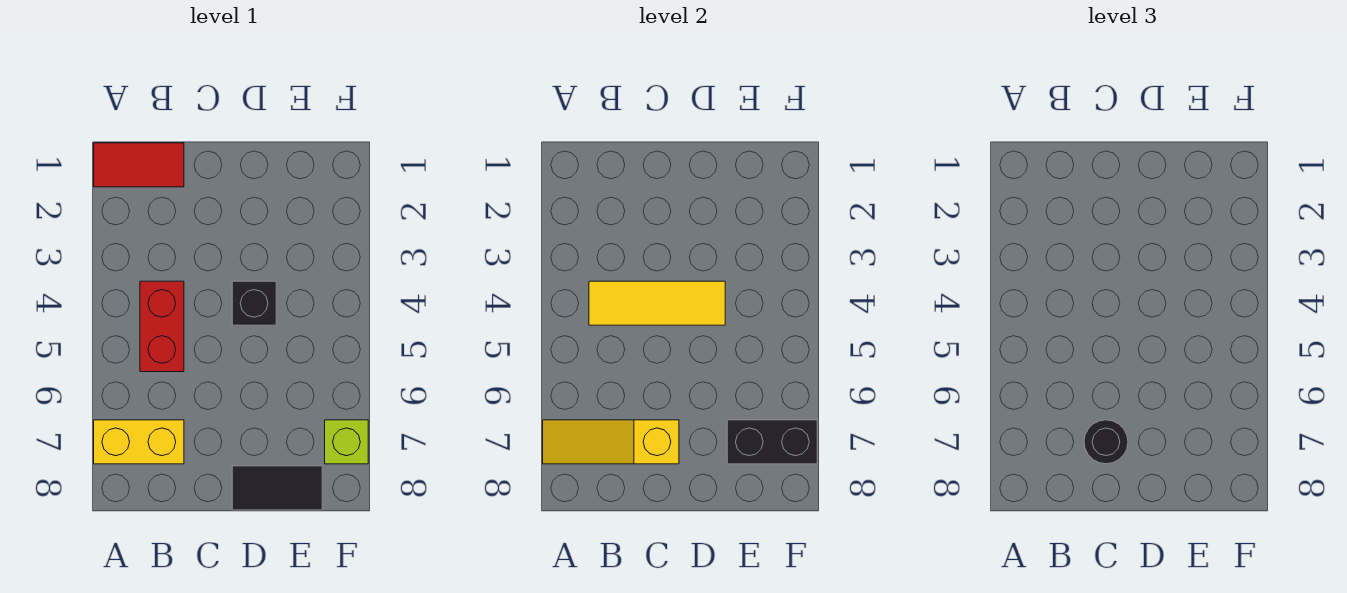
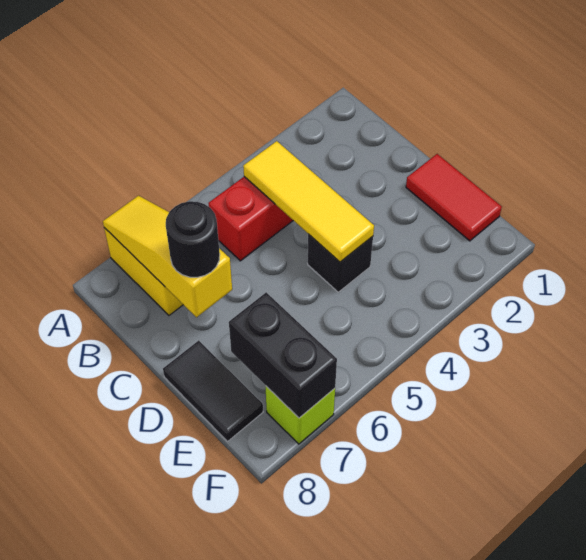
red 1x2 tile [94,143,184,187] -> red 1x2 tile moved to [406,154,502,241]

